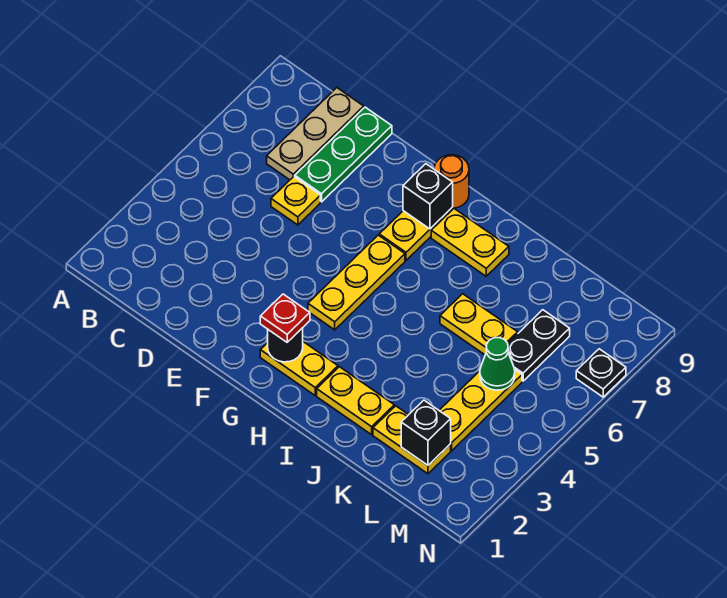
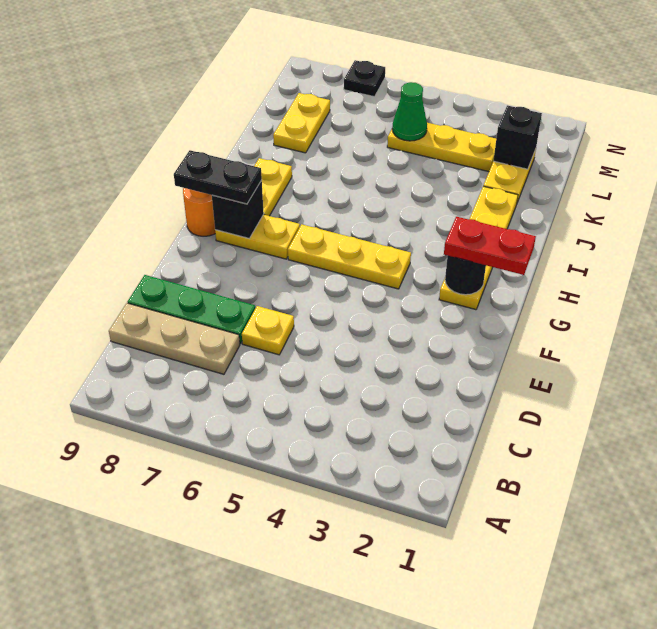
red 1x1 plate [260,294,310,342] -> red 1x2 plate [444,217,536,275]
yellow 1x2 plate [440,294,518,355] -> yellow 1x2 plate moved to [273,93,330,153]
black 1x2 plate [508,310,570,381] -> black 1x2 plate moved to [174,150,262,204]

